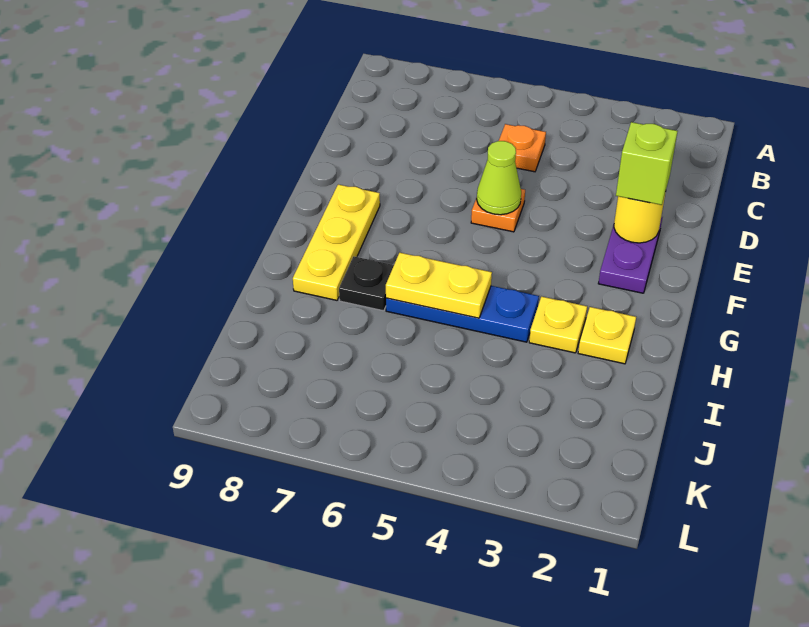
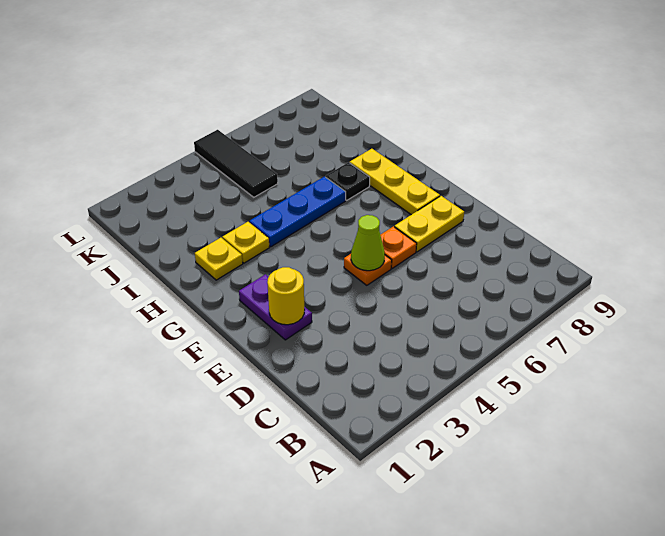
orange 1x1 plate [499,124,546,172] -> orange 1x1 plate moved to [381,226,417,268]
lime 1x1 brick [616,122,678,205] -> none
yellow 1x2 plate [386,253,492,318] -> yellow 1x2 plate moved to [394,196,464,252]
none -> black 1x3 tile [194,130,278,197]

